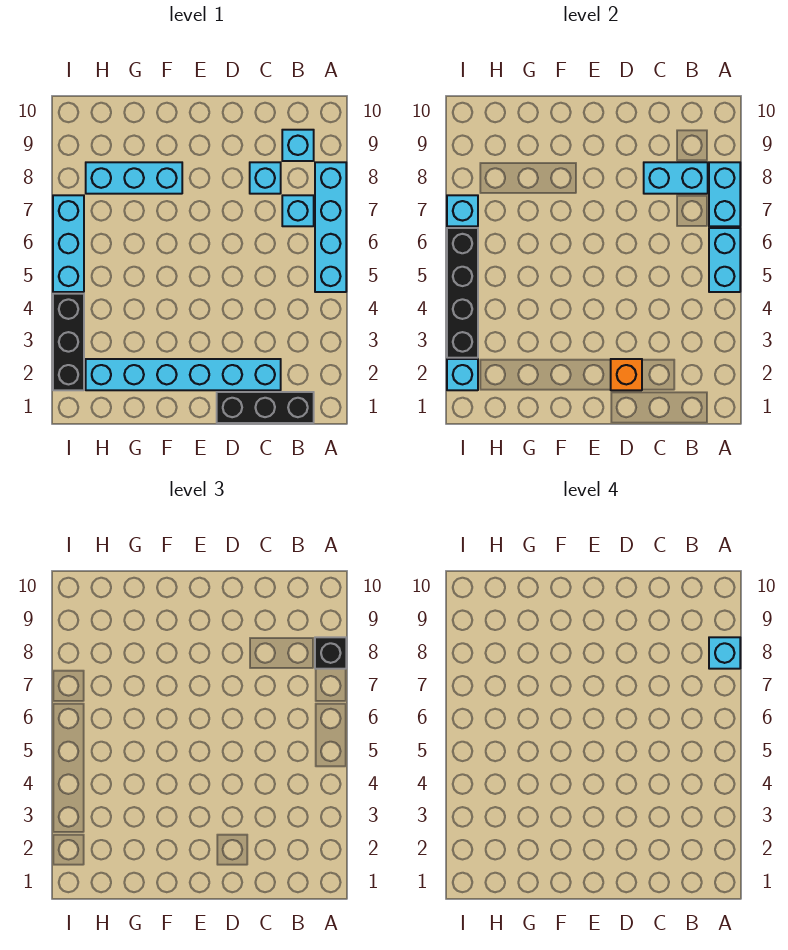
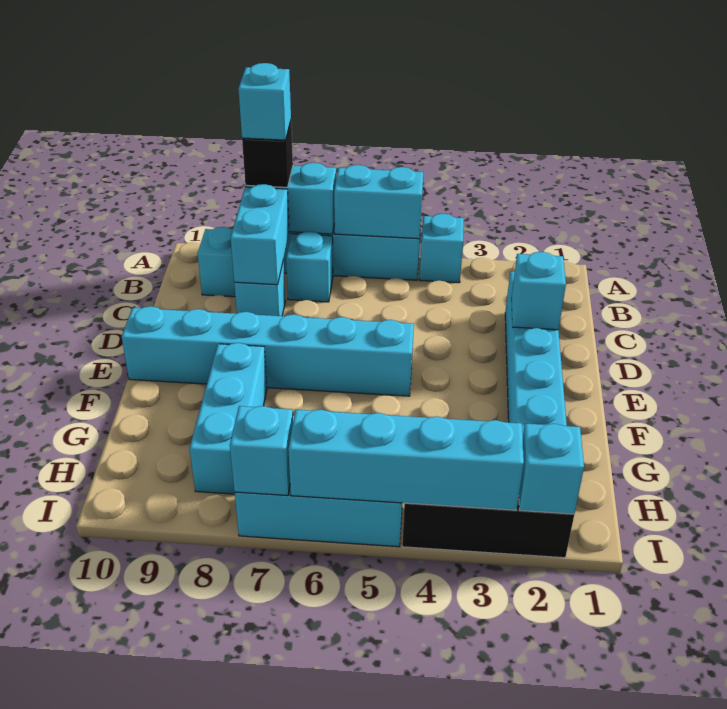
none -> cyan 1x1 brick [420,214,464,283]
black 1x3 brick [217,392,314,423] -> none
orange 1x1 brick [611,359,642,390] -> cyan 1x1 brick [511,252,566,330]
none -> cyan 1x6 brick [122,306,414,396]
black 1x4 brick [447,228,478,358] -> cyan 1x4 brick [288,410,524,510]

